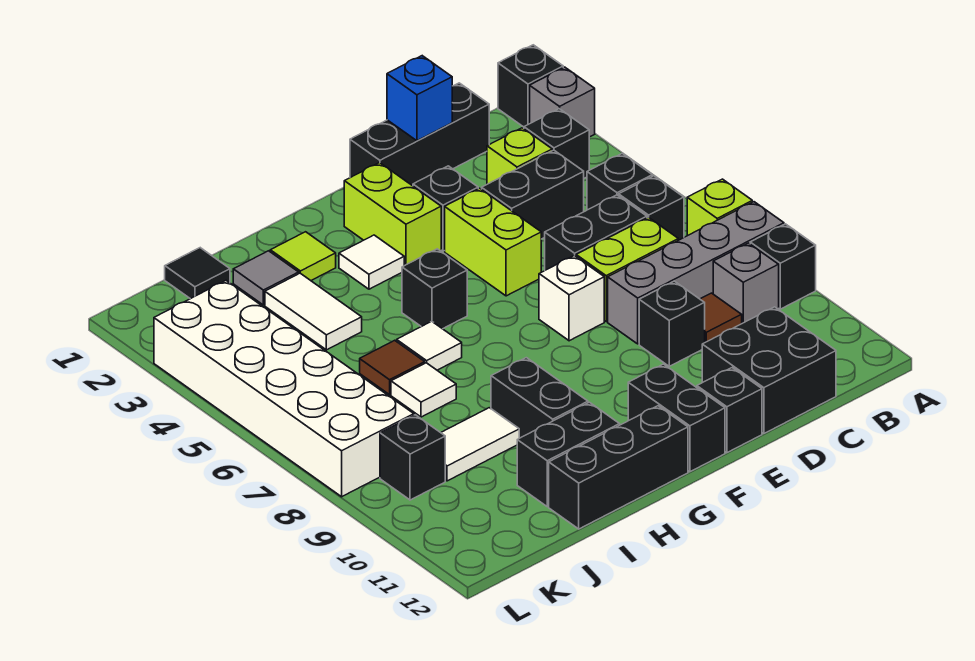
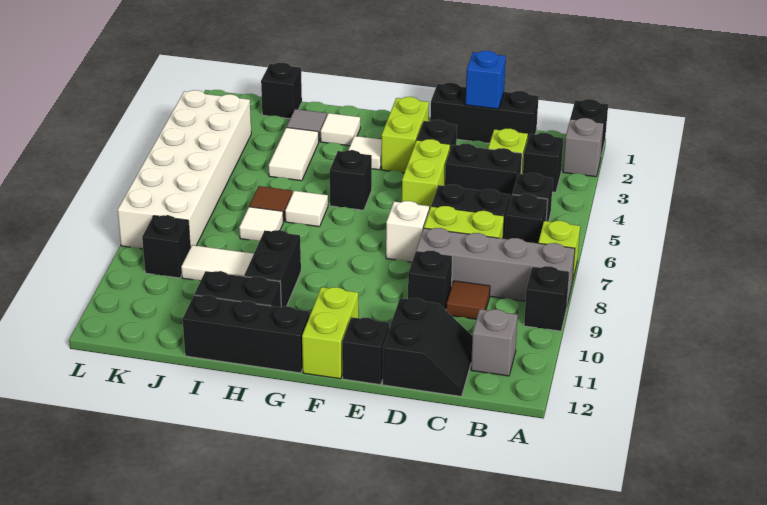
grey 1x1 brick [713,243,779,323] -> grey 1x1 brick moved to [471,309,518,376]
black 2x2 brick [702,307,836,434] -> black 2x2 slope [383,298,472,396]
black 1x2 brick [628,364,725,472] -> lime 1x2 brick [302,287,359,379]
lime 1x1 tile [270,232,336,280] -> white 1x1 tile [321,113,360,146]
black 1x1 tile [165,248,230,299] -> black 1x1 brick [261,63,302,119]

